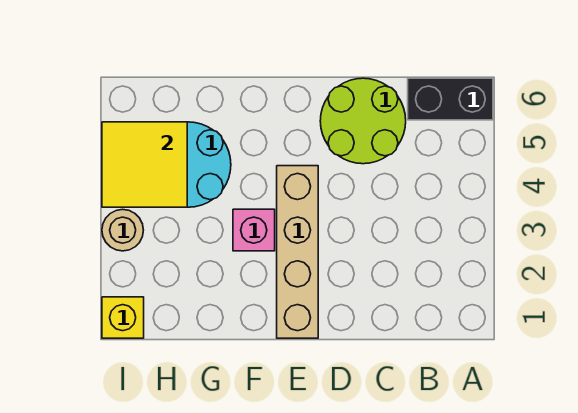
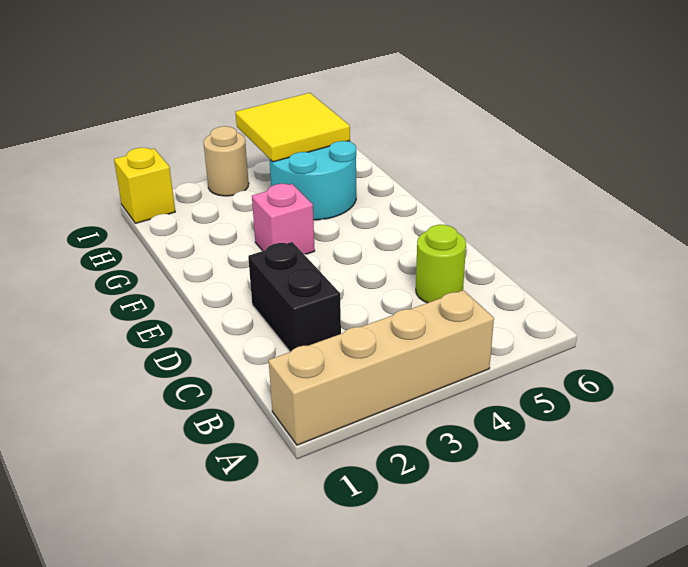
black 1x2 brick [408,78,493,120] -> black 1x2 brick moved to [248,242,341,352]
lime 2x2 round brick [320,78,406,164] -> lime 1x1 round brick [416,225,466,303]
tan 1x4 brick [277,166,318,338] -> tan 1x4 brick moved to [269,290,494,445]

